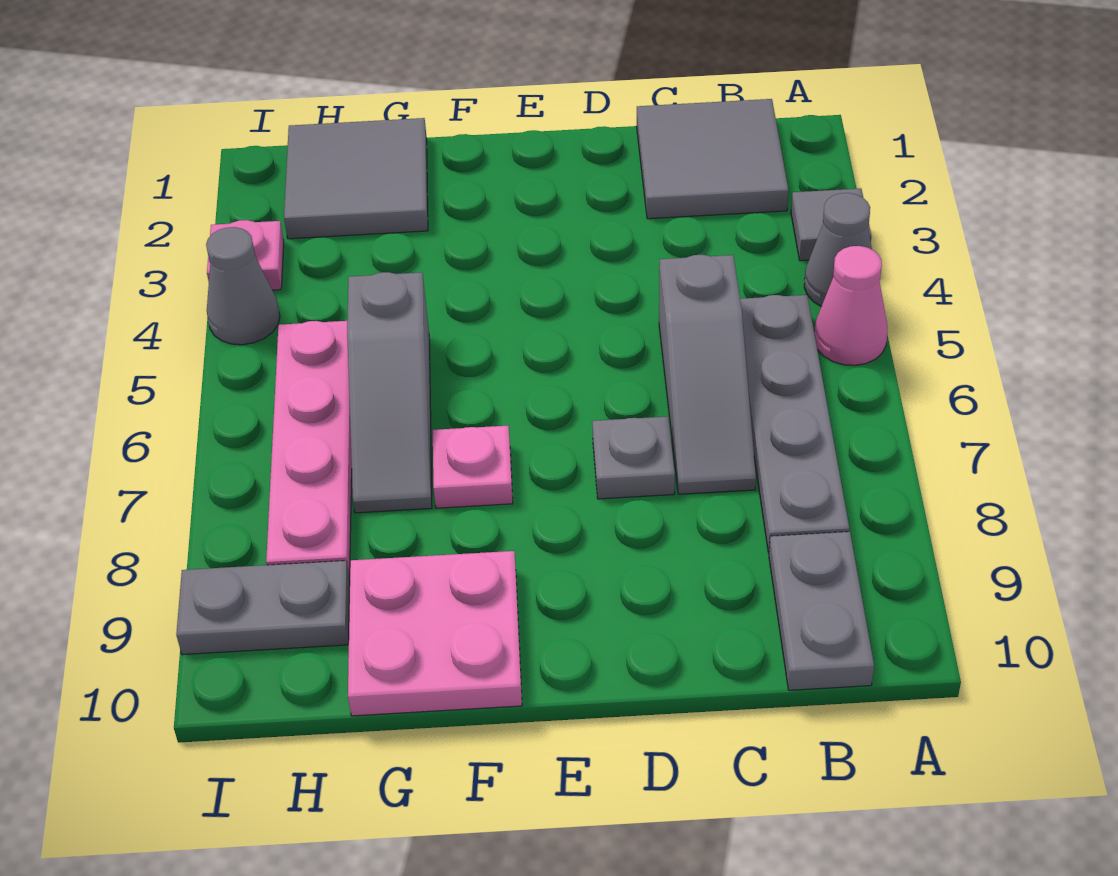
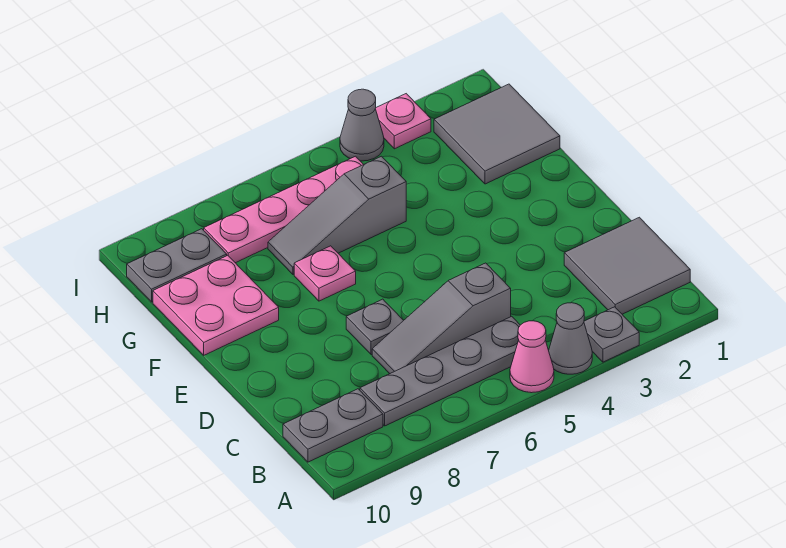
grey 1x1 tile [791,188,871,261] -> grey 1x1 plate [584,307,639,362]
grey 1x2 plate [176,561,350,655] -> grey 1x2 plate turned to [127,229,227,302]

